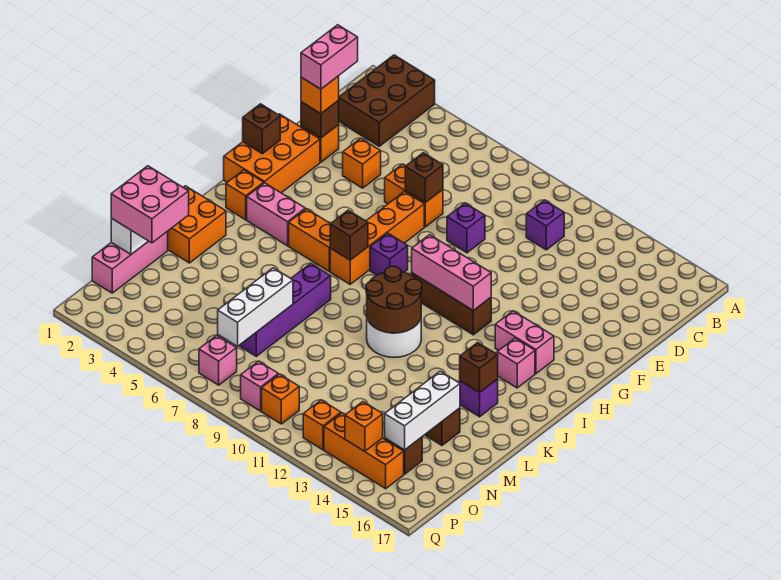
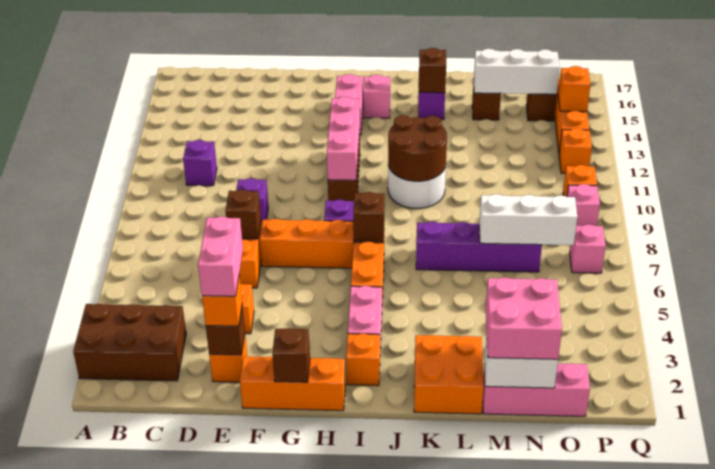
pink 1x2 brick [301,25,358,89] -> pink 1x2 brick turned to [198,216,243,296]
orange 2x3 brick [224,114,320,193] -> orange 1x3 brick [240,356,345,411]

